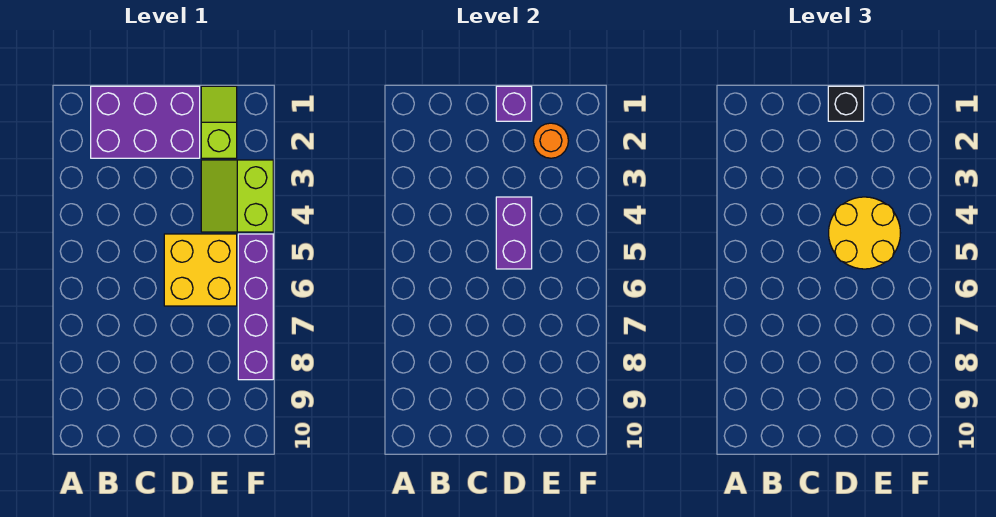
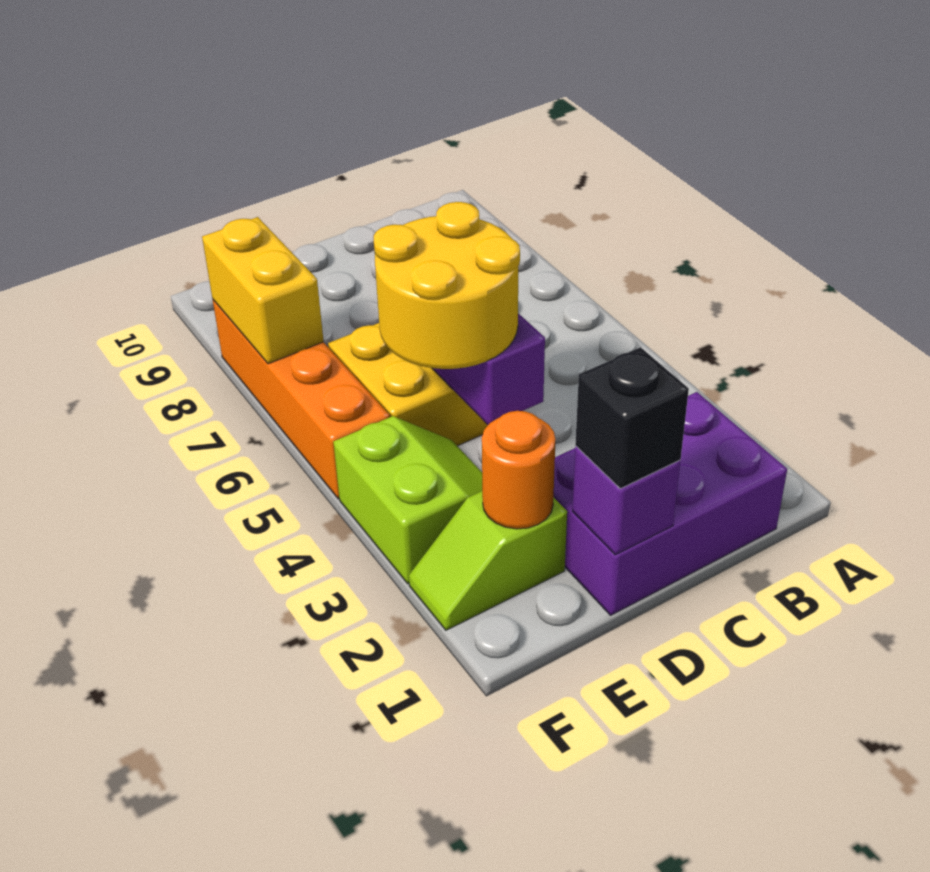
lime 1x2 slope [201,86,237,158] -> lime 1x2 slope turned to [409,491,567,630]
purple 1x4 brick [238,234,273,380] -> orange 1x4 brick [213,300,390,499]
none -> yellow 1x2 brick [202,217,324,364]

